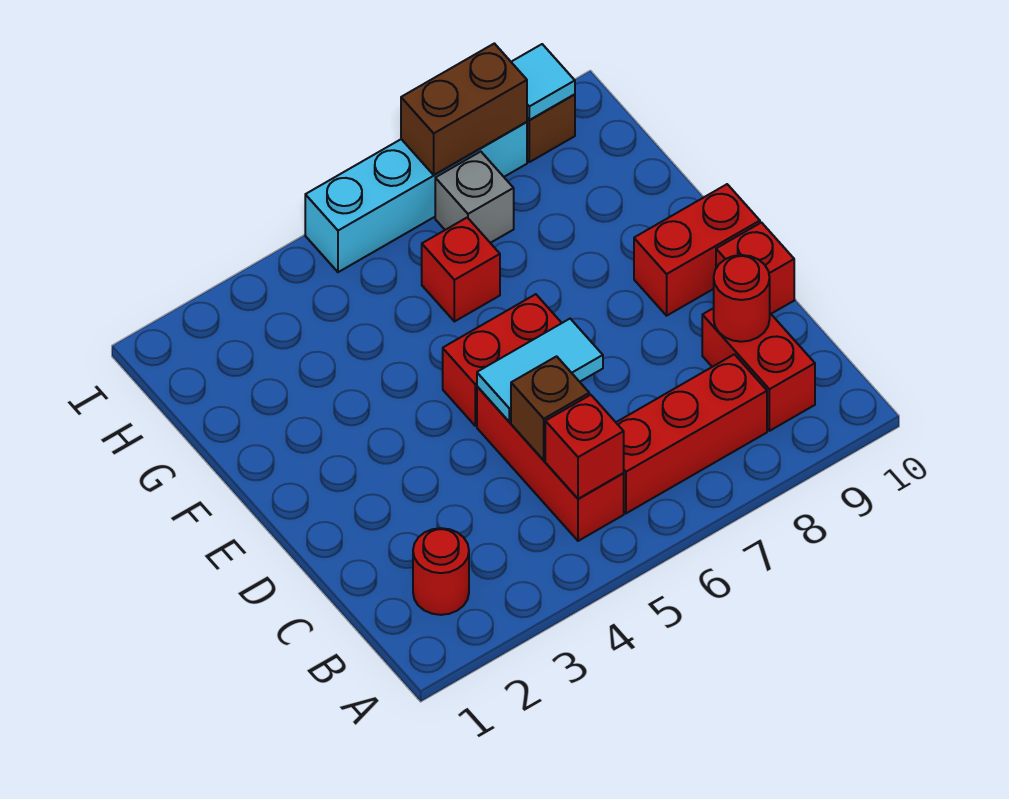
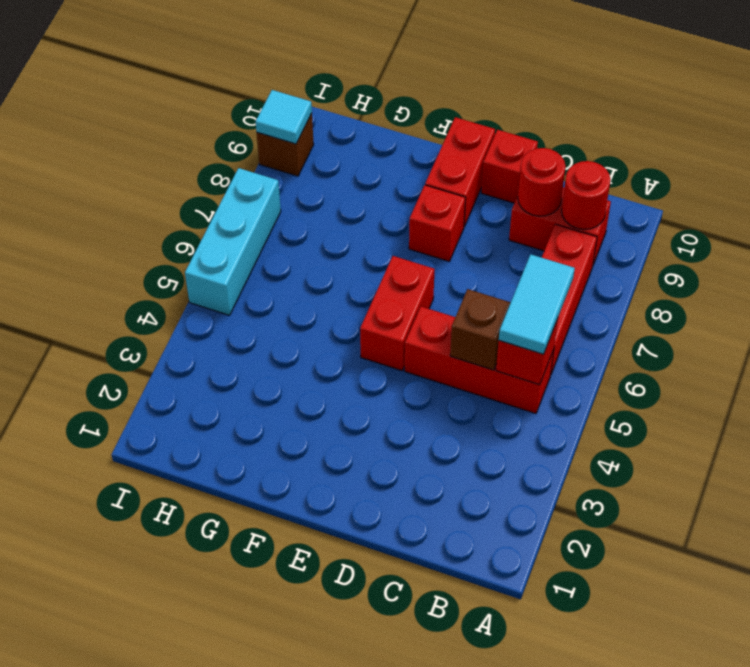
red 1x1 round brick [413,528,469,615] -> red 1x1 round brick moved to [562,161,611,230]
cyan 1x2 tile [477,319,603,422] -> cyan 1x2 tile moved to [499,254,575,354]
red 1x1 brick [422,217,500,322] -> red 1x1 brick moved to [409,185,466,261]
grey 1x1 brick [435,152,514,243] -> none
cyan 1x4 brick [305,122,527,272] -> cyan 1x3 brick [185,168,281,315]
brown 1x2 brick [401,43,527,175] -> none

